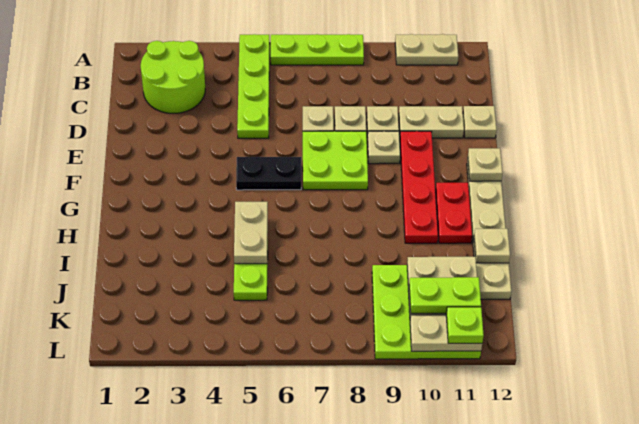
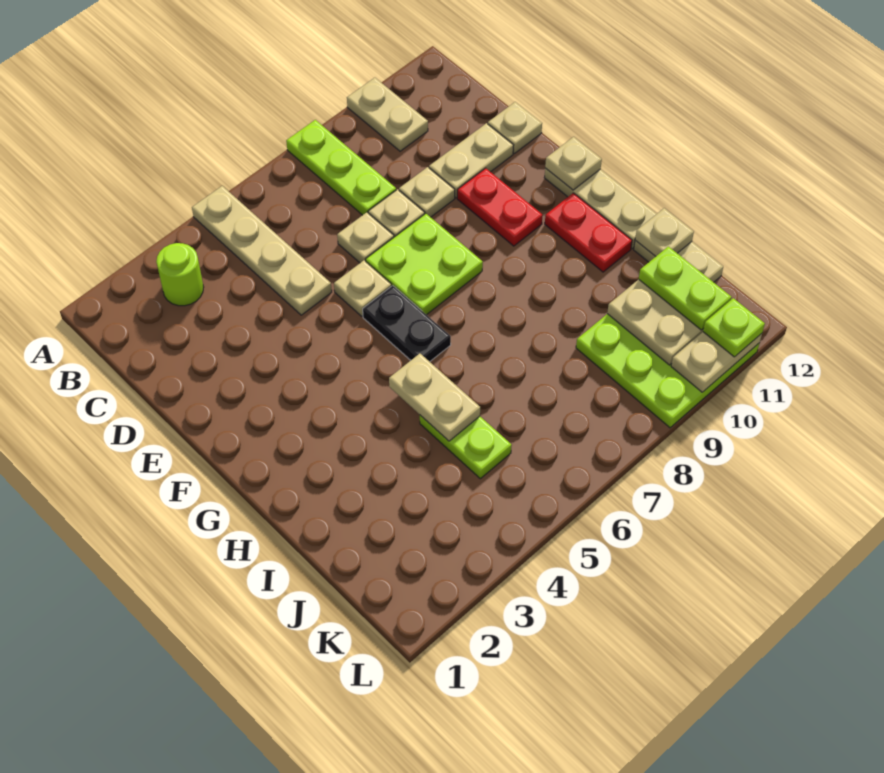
lime 1x4 plate [237,34,270,138] -> tan 1x4 plate [192,186,332,315]
lime 1x3 plate [271,34,364,65] -> lime 1x3 plate turned to [286,120,396,215]
tan 1x2 plate [395,34,458,65] -> tan 1x2 plate turned to [347,78,428,151]
lime 2x2 round brick [141,41,205,114] -> lime 1x1 round brick [156,243,204,306]
tan 1x1 plate [368,131,400,164] -> tan 1x1 plate moved to [334,260,391,316]
red 1x4 plate [400,131,438,243] -> red 1x2 plate [457,168,543,246]
black 1x2 plate [236,157,301,190] -> black 1x2 plate turned to [363,286,451,362]
lime 1x2 plate [409,277,481,313] -> lime 1x2 plate turned to [639,246,731,330]

